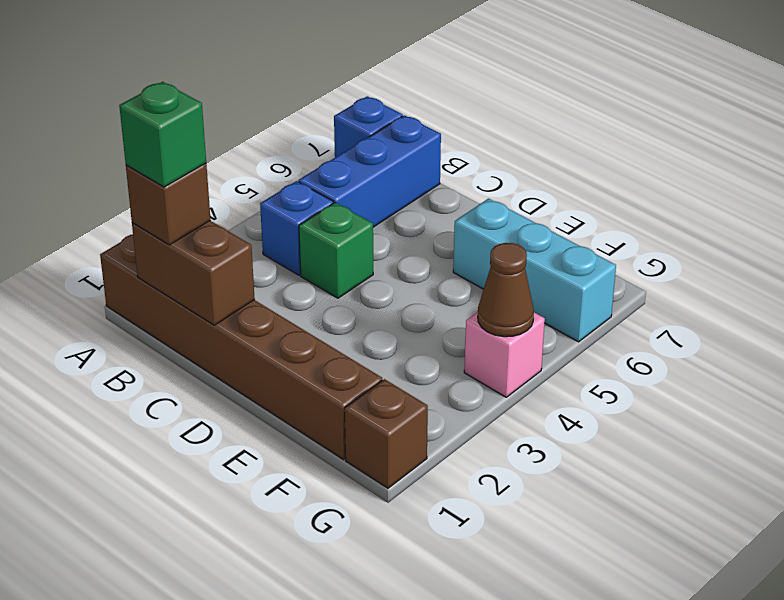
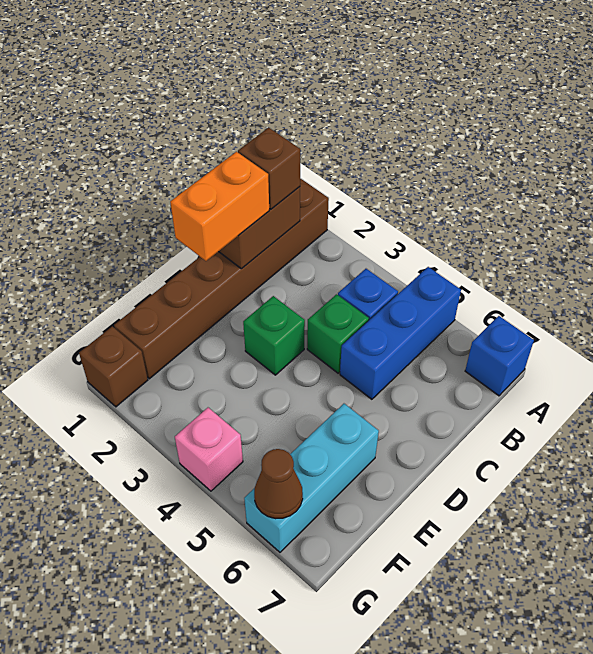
green 1x1 brick [119,82,206,187] -> green 1x1 brick moved to [243,296,305,375]
blue 1x3 brick [298,115,441,227] -> blue 1x3 brick turned to [340,267,461,399]
none -> orange 1x2 brick [170,152,269,261]
brown 1x1 cone [478,243,534,337] -> brown 1x1 cone moved to [254,449,303,519]

